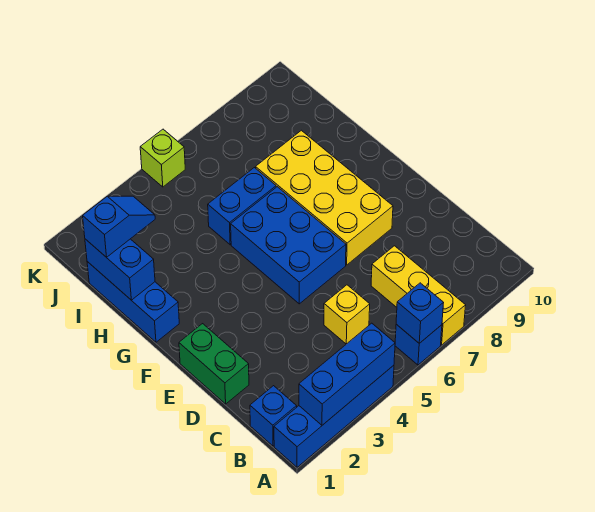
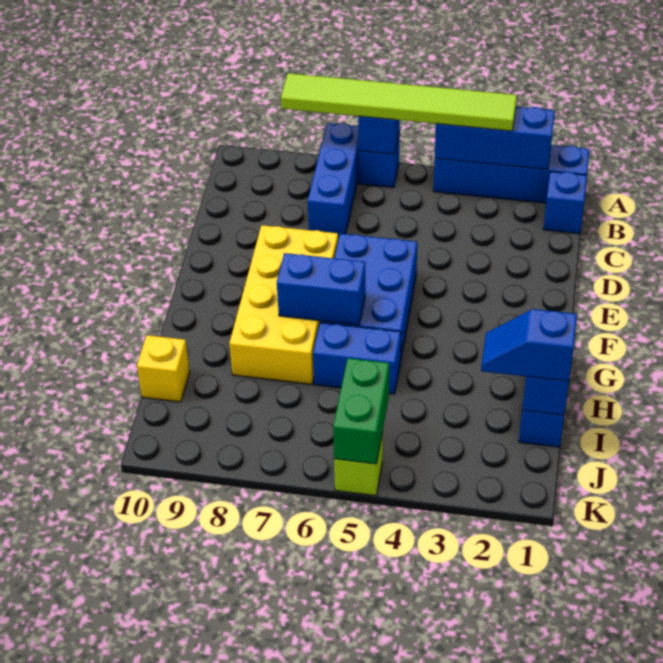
none -> lime 1x6 tile [281,73,517,131]
yellow 1x3 brick [371,246,466,345] -> blue 1x3 brick [308,123,359,236]
yellow 1x1 brick [324,285,370,344] -> yellow 1x1 brick moved to [137,335,190,402]
green 1x2 brick [179,324,249,404] -> green 1x2 brick moved to [333,358,389,464]
none -> blue 1x2 brick [277,253,365,325]

